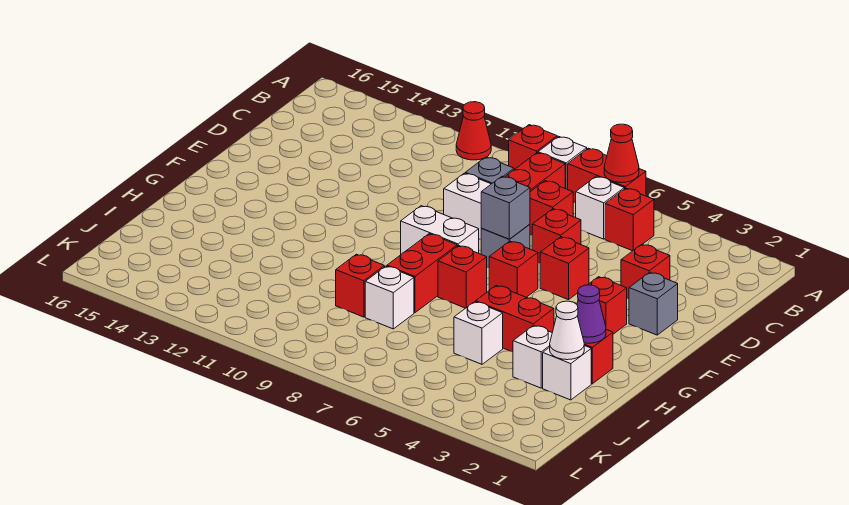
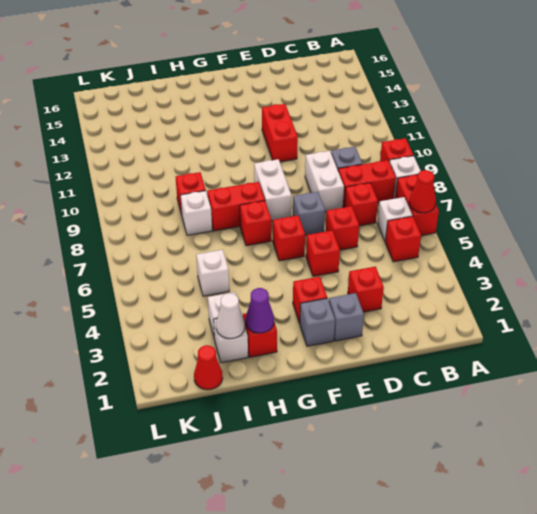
red 1x1 cone [456,102,491,160] -> red 1x1 cone moved to [194,345,223,390]
grey 1x1 brick [481,177,530,239] -> grey 1x1 brick moved to [300,298,335,346]
red 1x2 brick [476,285,554,352] -> red 1x2 brick moved to [262,104,298,162]

